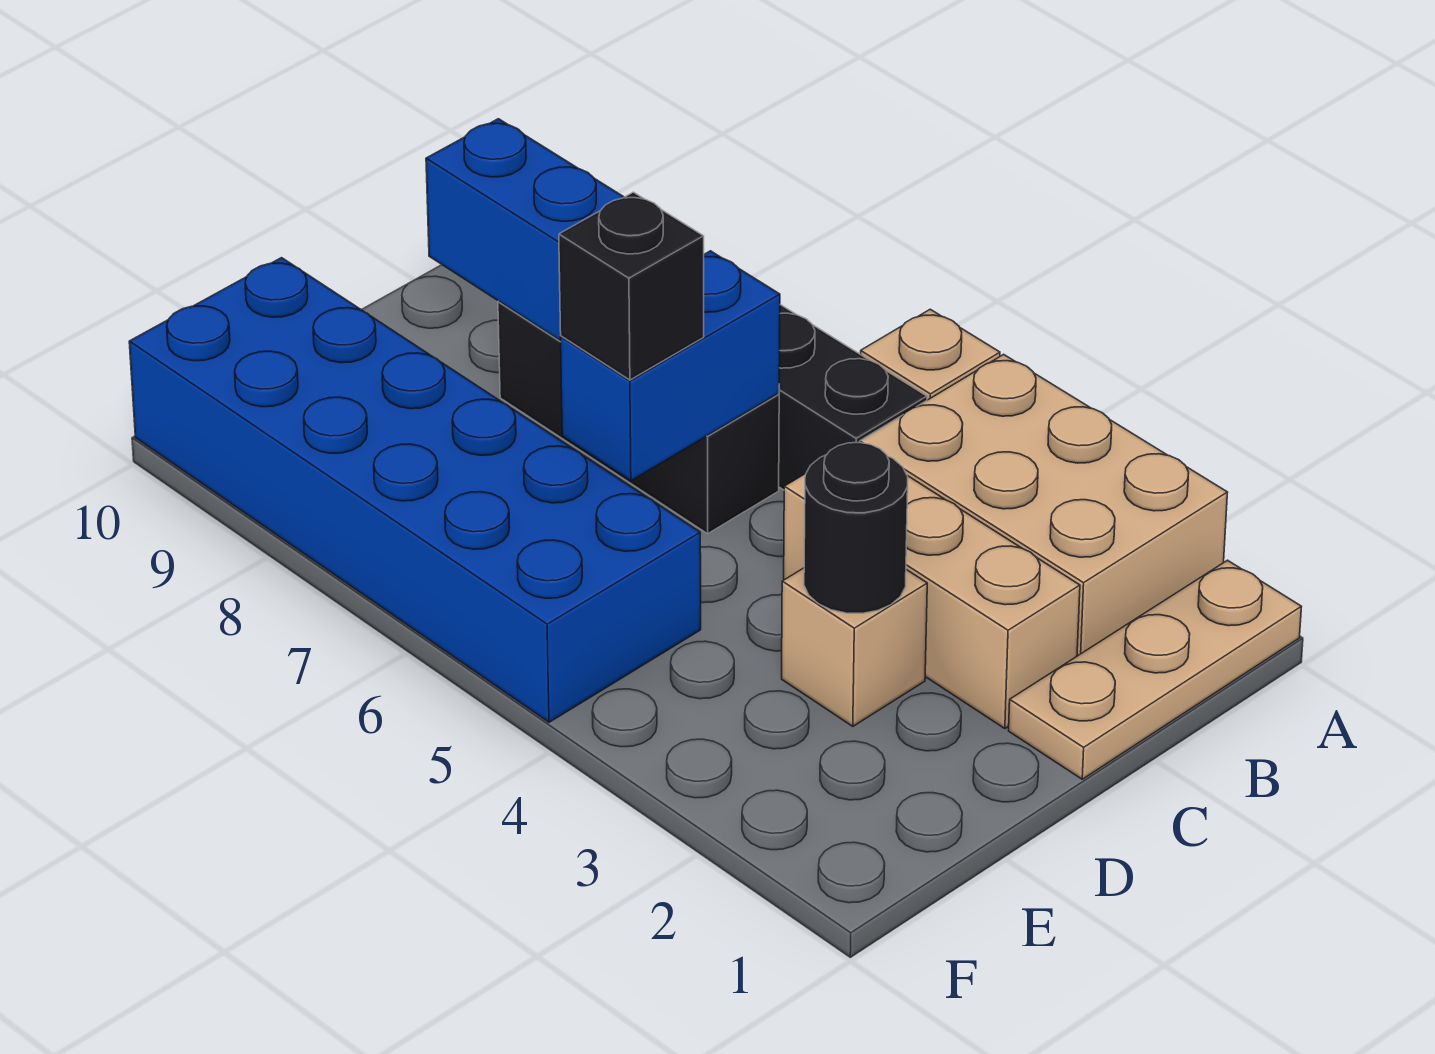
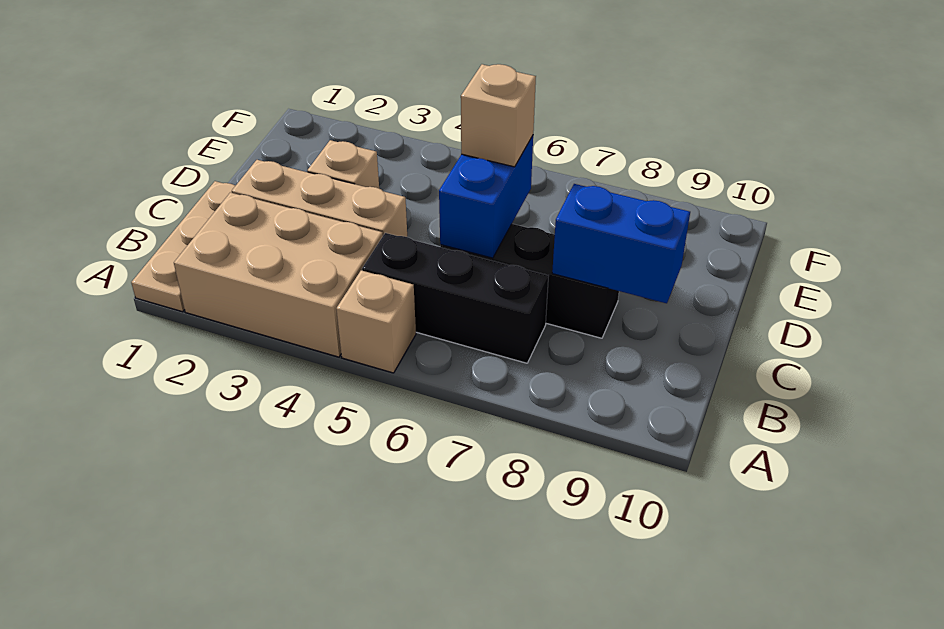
black 1x1 round brick [804,443,908,613] -> none
black 1x1 brick [559,192,704,380] -> tan 1x1 brick [461,64,536,167]
blue 2x6 brick [129,258,701,722] -> none

